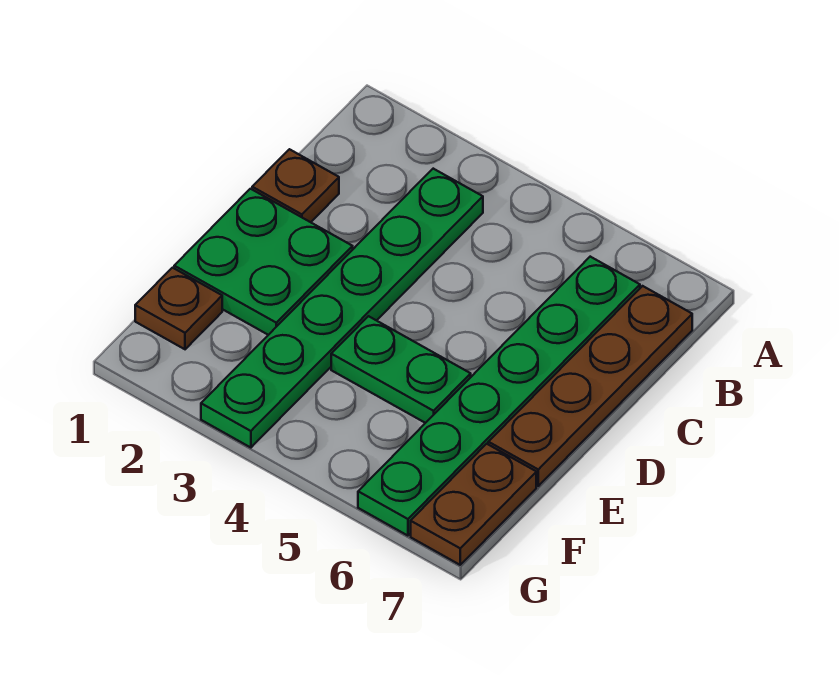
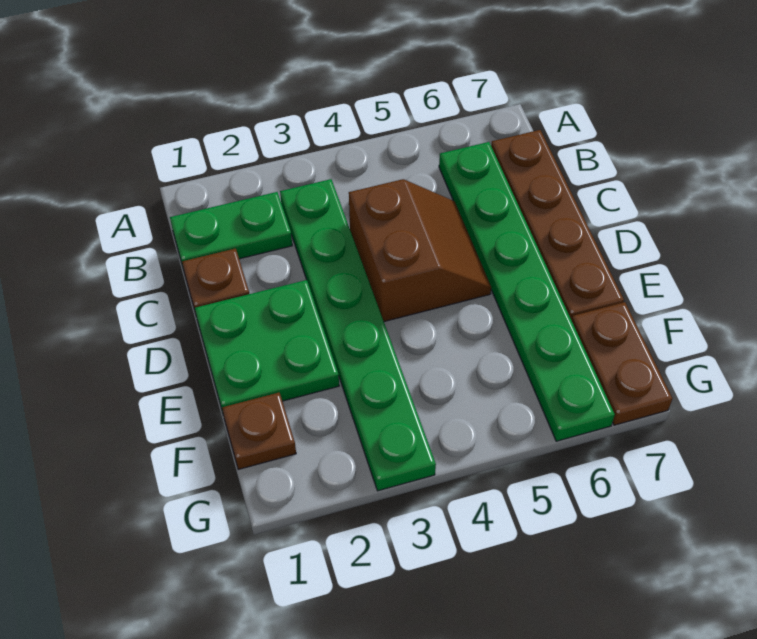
none -> brown 2x2 slope [349,179,491,322]
green 1x2 plate [331,316,471,423] -> green 1x2 plate moved to [170,192,292,266]

